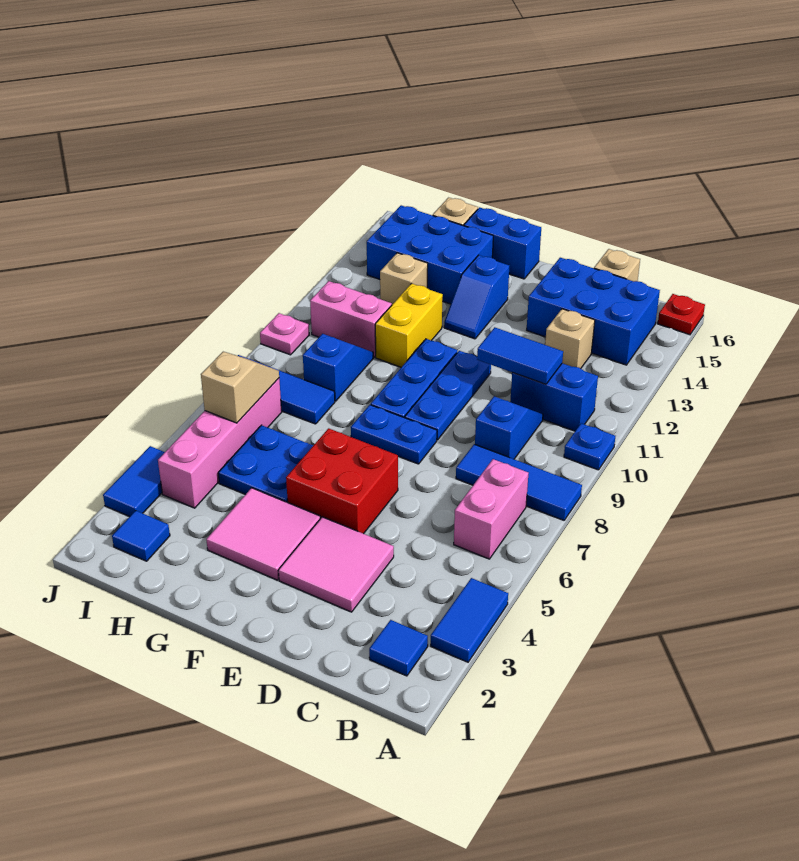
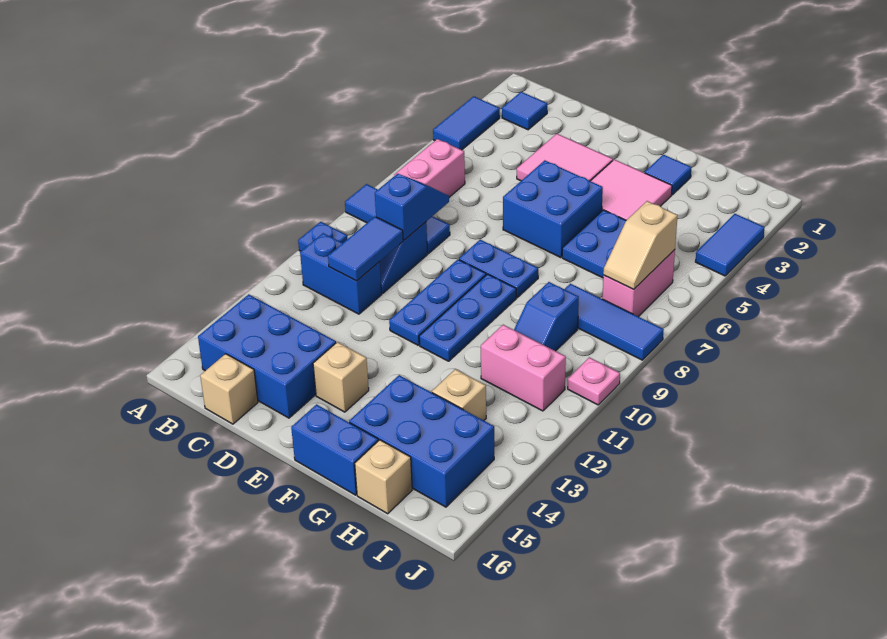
red 1x1 plate [658,294,705,335] -> none
blue 1x2 tile [477,327,563,384] -> blue 1x2 tile turned to [328,217,403,281]
tan 1x1 brick [545,309,595,369] -> tan 1x1 brick moved to [313,342,369,412]
red 2x2 brick [286,428,398,534] -> blue 2x2 brick [503,160,603,257]
blue 1x2 slope [444,255,509,339] -> blue 1x2 slope moved to [375,174,449,240]
yellow 1x2 brick [375,284,443,367] -> none
blue 1x1 tile [112,511,170,561] -> blue 1x1 tile moved to [645,155,692,195]
pink 1x4 brick [158,378,282,508] -> pink 1x2 brick [602,250,675,317]

